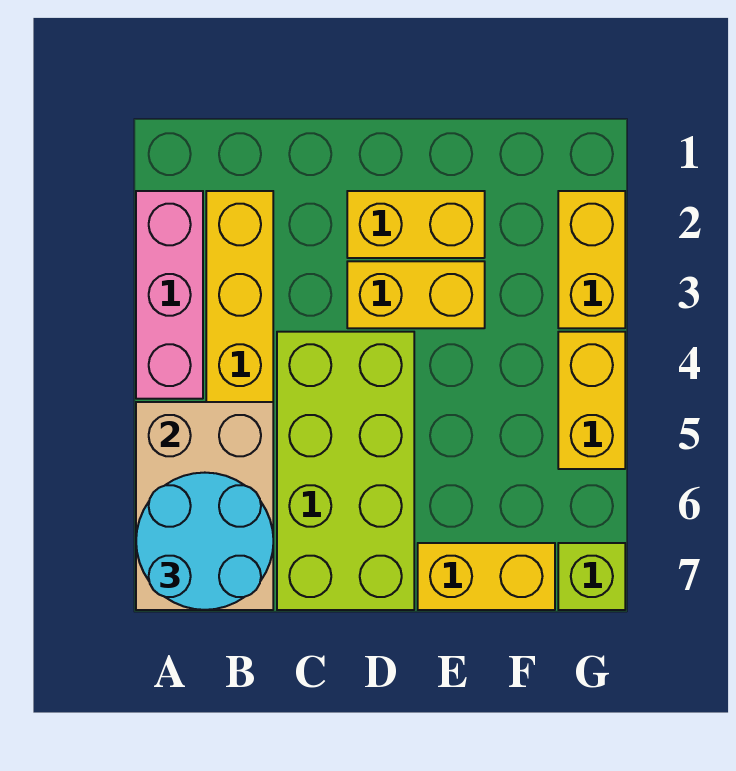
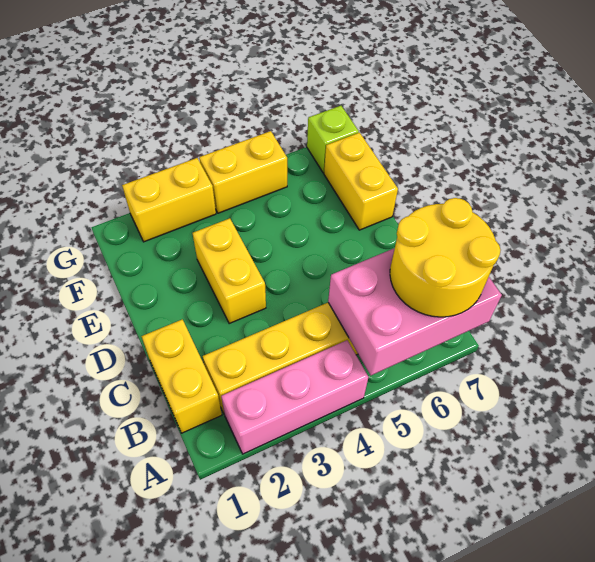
tan 2x3 brick [136,402,273,610] -> pink 2x3 brick [328,248,502,375]
cyan 2x2 round brick [136,473,273,610] -> yellow 2x2 round brick [390,198,501,317]
lime 2x4 brick [277,332,414,610] -> none
yellow 1x2 brick [347,191,485,258] -> yellow 1x2 brick moved to [141,319,222,433]

